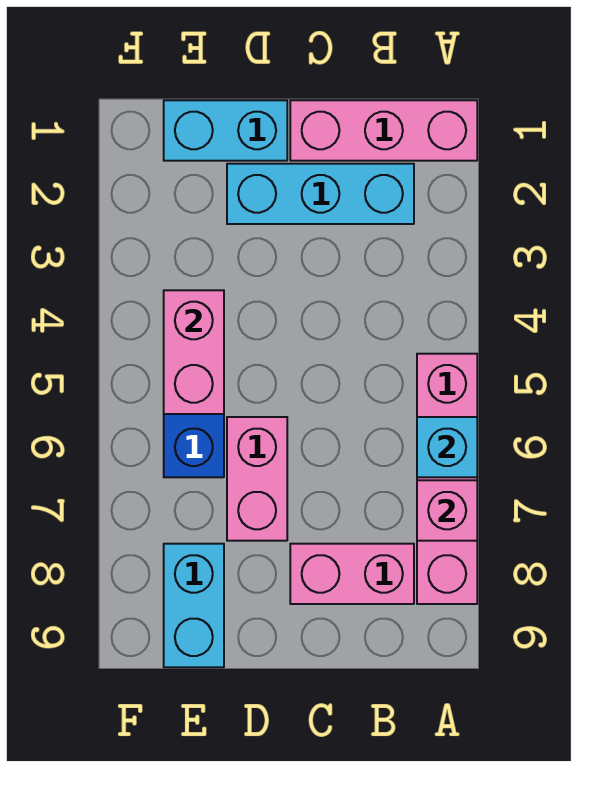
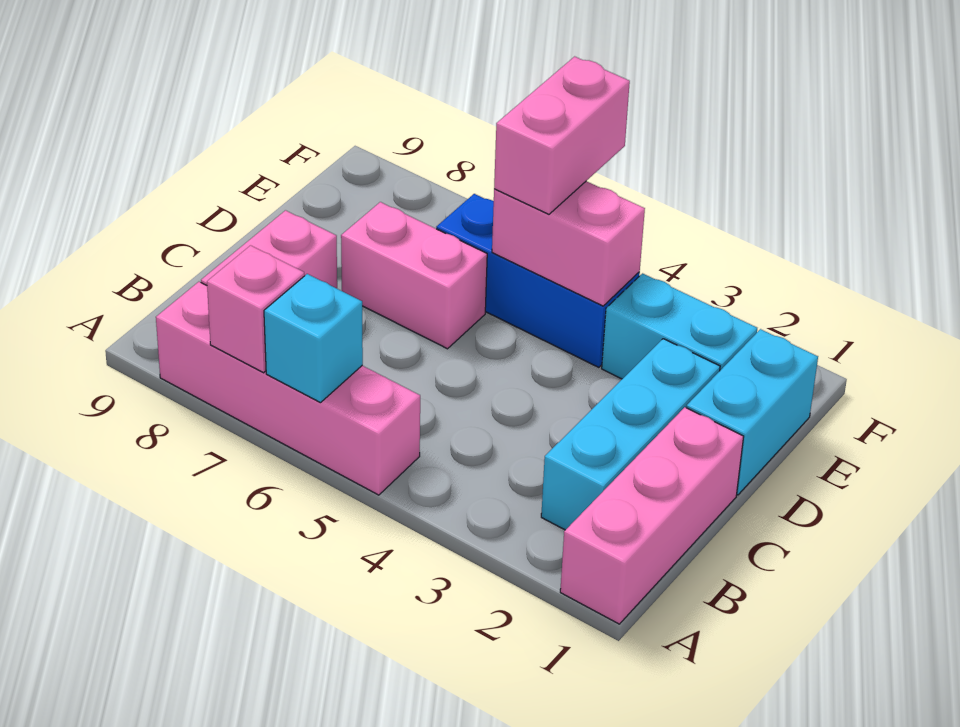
none -> pink 1x2 brick [494,56,630,214]
cyan 1x2 brick [164,544,224,667] -> cyan 1x2 brick moved to [602,273,757,379]

